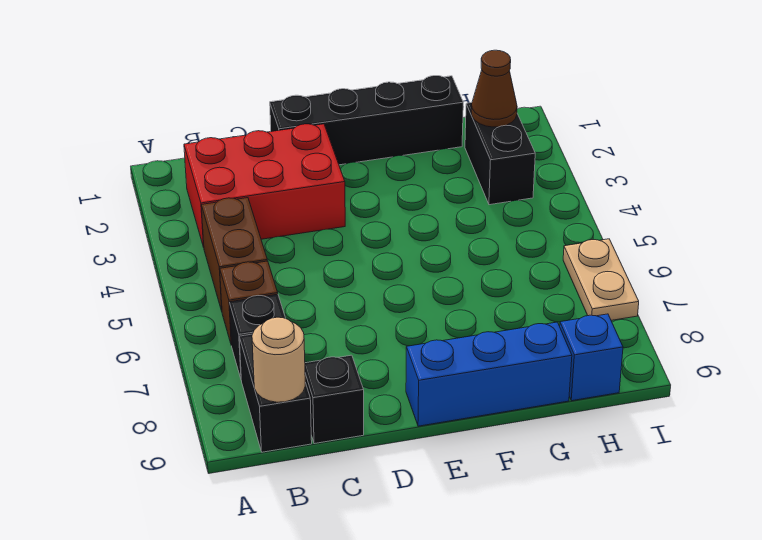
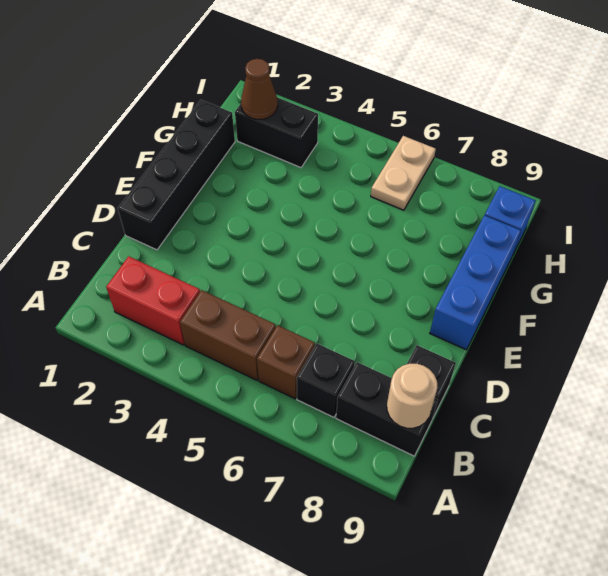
red 2x3 brick [184,124,345,247] -> red 1x2 brick [106,256,200,345]
tan 1x2 plate [563,239,639,320] -> tan 1x2 plate turned to [371,136,436,210]

